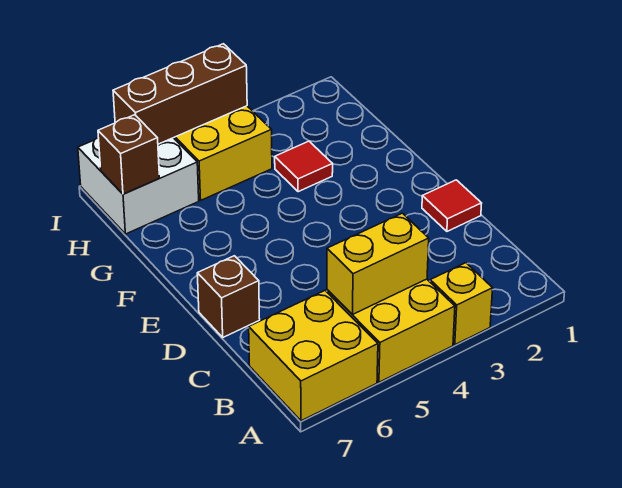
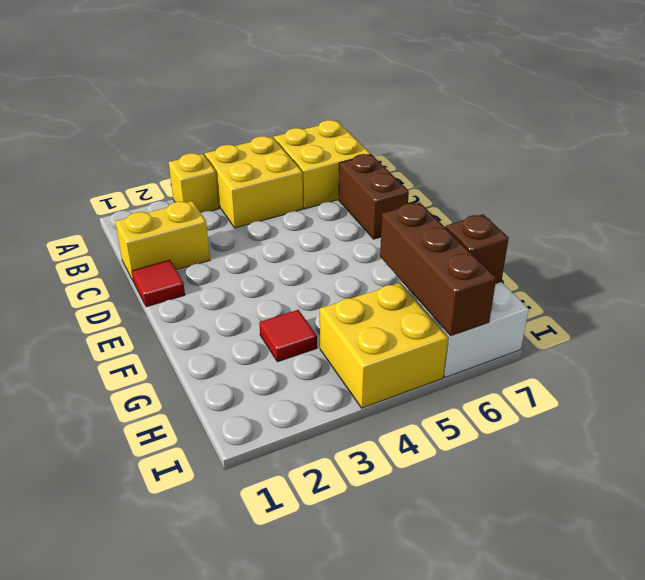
yellow 1x2 brick [327,213,429,315] -> yellow 1x2 brick moved to [115,201,210,282]
brown 1x1 brick [197,256,260,337] -> brown 1x2 brick [339,154,409,239]
brown 1x3 brick [113,44,247,144] -> brown 1x3 brick turned to [380,203,496,336]

